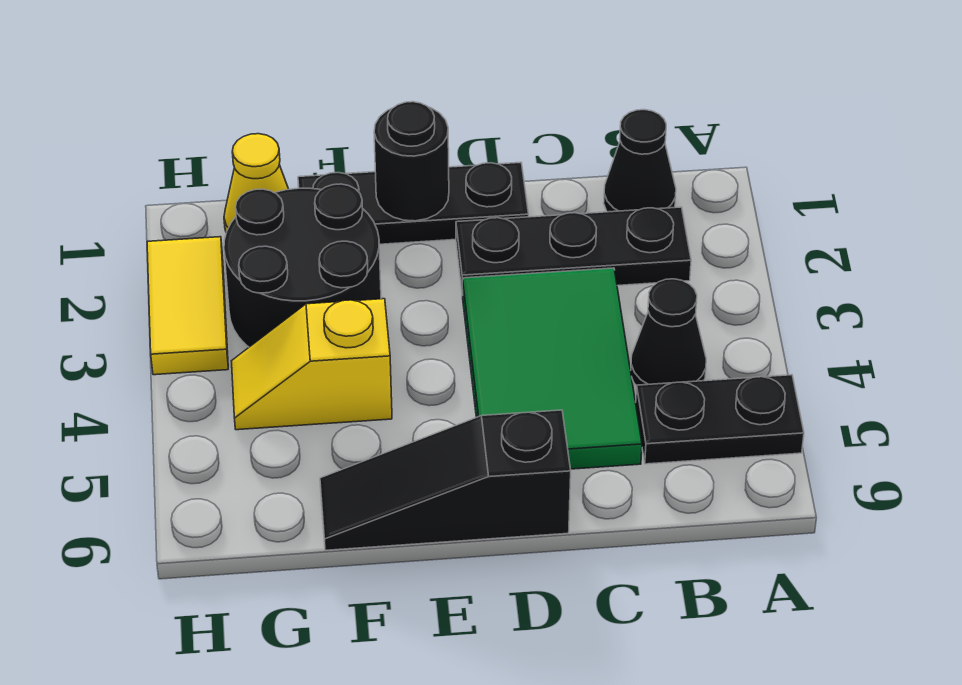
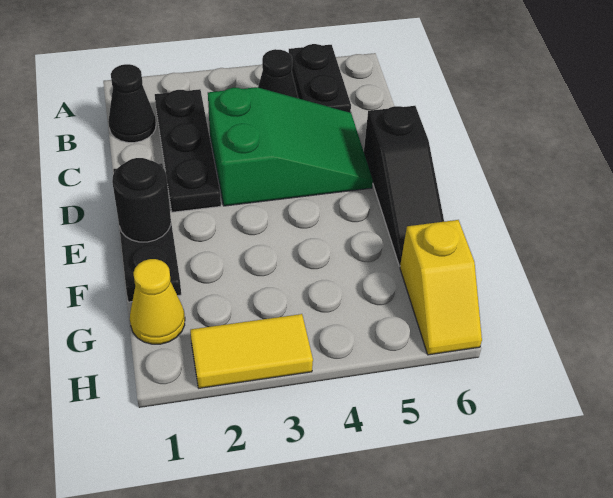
green 2x3 tile [463,268,642,469] -> green 2x3 slope [208,87,373,206]
black 2x2 round brick [224,184,381,347] -> none
yellow 1x2 slope [232,299,392,430] -> yellow 1x2 slope moved to [400,220,482,355]

